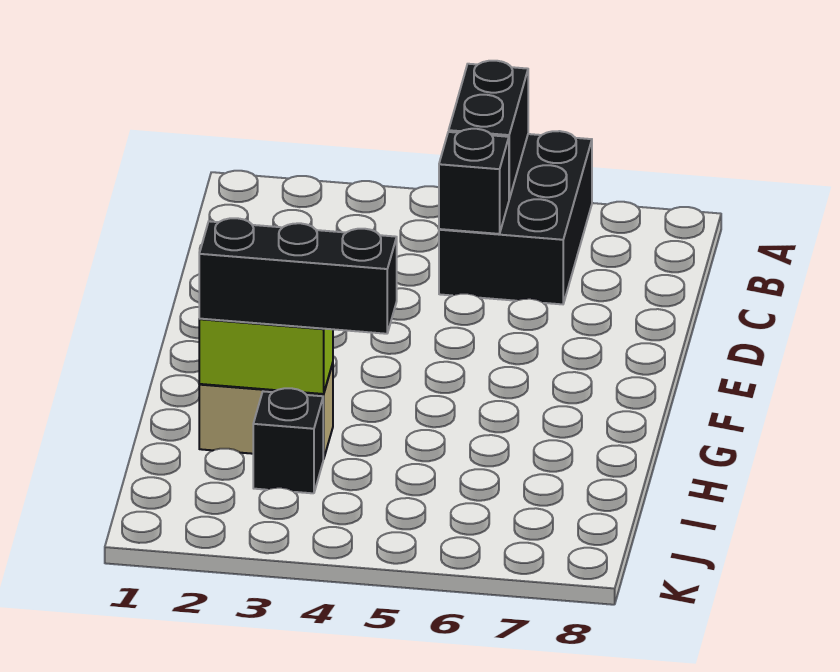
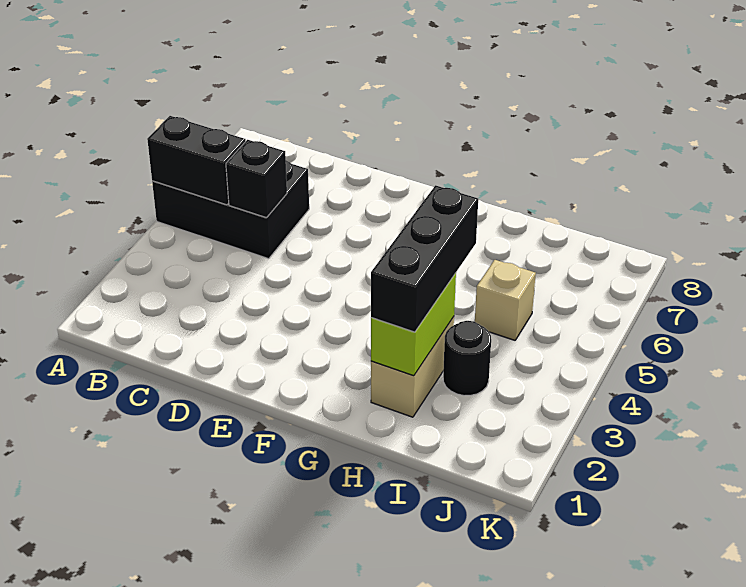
black 1x1 brick [253,388,323,493] -> black 1x1 round brick [443,321,491,396]
none -> tan 1x1 brick [475,260,536,340]

